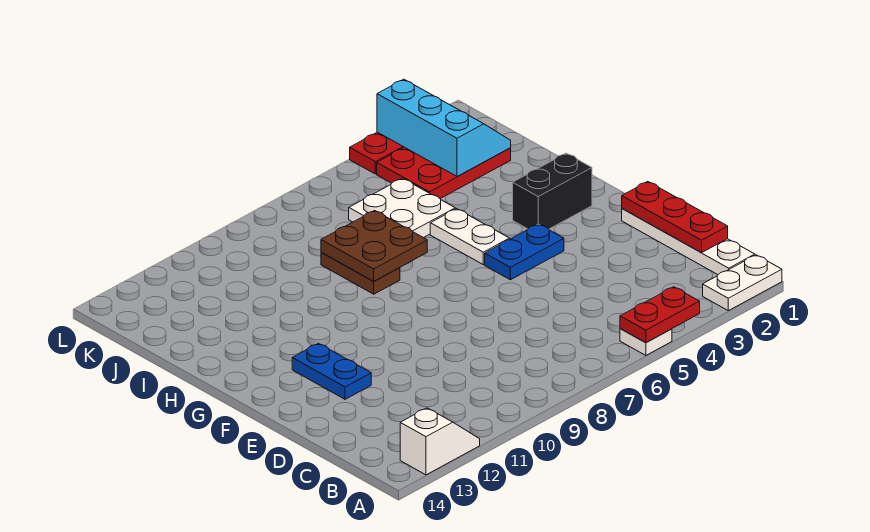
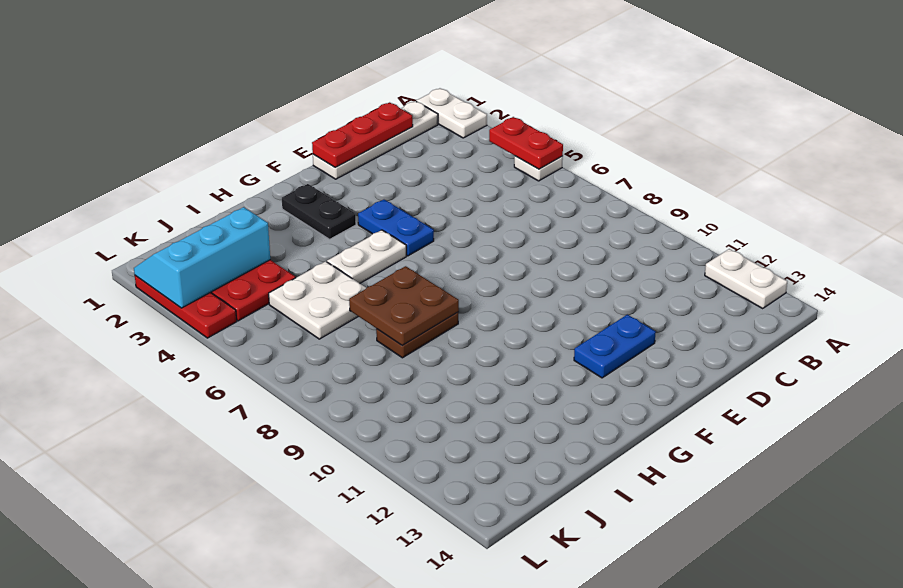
white 1x2 slope [400,408,480,475] -> white 1x2 plate [705,249,787,308]
black 1x2 brick [513,153,592,229] -> black 1x2 plate [282,184,356,239]

